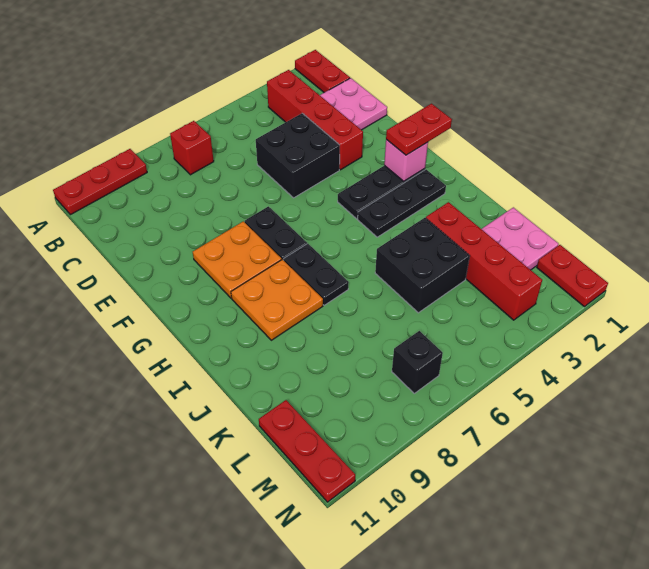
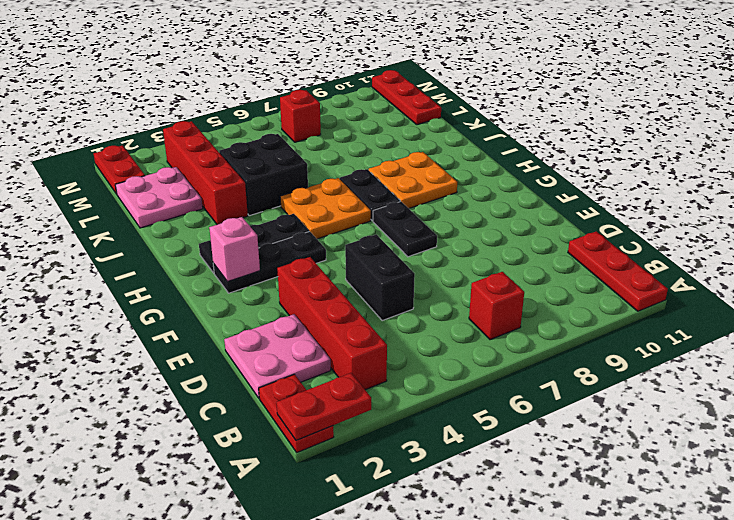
red 1x3 plate [53,149,147,215] -> red 1x3 plate turned to [568,232,668,311]
black 2x2 brick [256,113,340,198] -> black 1x2 brick [345,234,415,320]
orange 2x2 plate [193,221,282,298] -> orange 2x2 plate moved to [280,178,371,239]
red 1x2 plate [386,104,452,155] -> red 1x2 plate moved to [276,373,371,440]
black 1x1 brick [392,331,443,393] -> red 1x1 brick [280,90,321,142]

